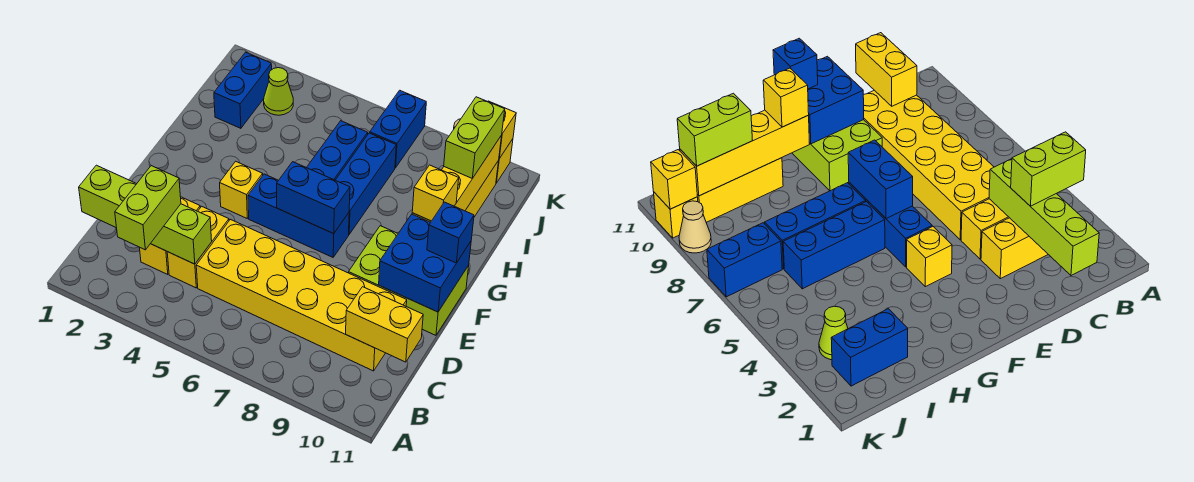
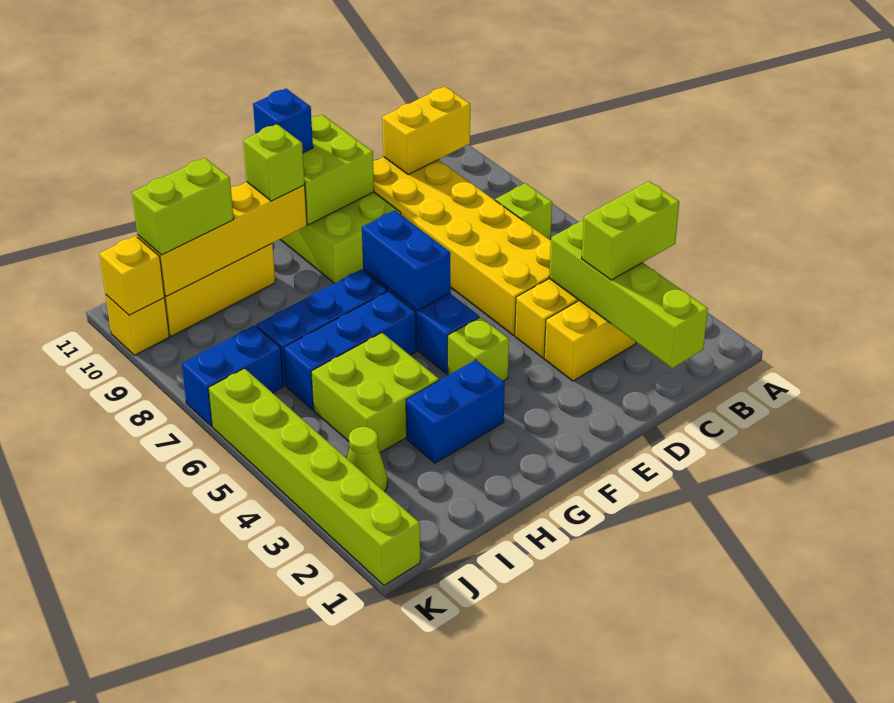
none -> lime 1x1 brick [495,183,552,240]
yellow 1x2 brick [346,287,423,362] -> yellow 1x2 brick turned to [382,87,470,174]
blue 2x2 brick [379,214,471,312] -> lime 2x2 brick [303,115,374,224]
yellow 1x1 brick [220,161,263,218] -> lime 1x1 brick [448,317,509,381]
yellow 1x1 brick [412,165,459,221] -> lime 1x1 brick [243,124,305,201]
none -> lime 2x2 brick [311,333,439,453]
blue 1x2 brick [214,52,272,128] -> blue 1x2 brick moved to [406,360,505,463]
none -> lime 1x6 brick [208,368,420,585]
tan 1x1 cone [679,201,711,253] -> none

